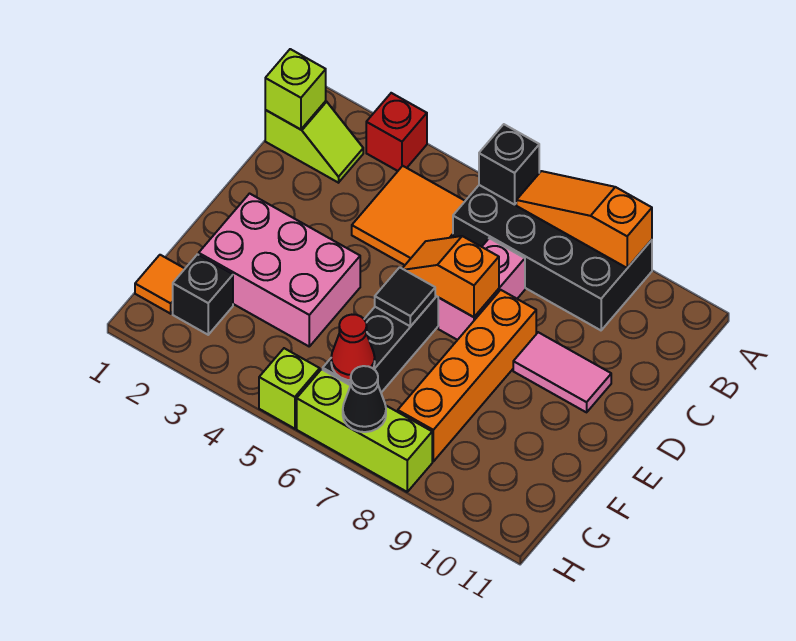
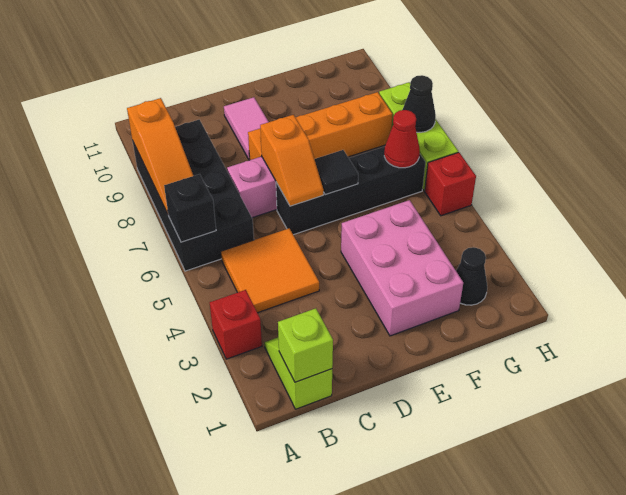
orange 1x1 tile [135,255,185,314] -> none
black 1x1 brick [173,254,233,335] -> black 1x1 cone [456,247,487,305]
lime 1x1 brick [259,348,320,429] -> red 1x1 brick [425,152,476,216]

